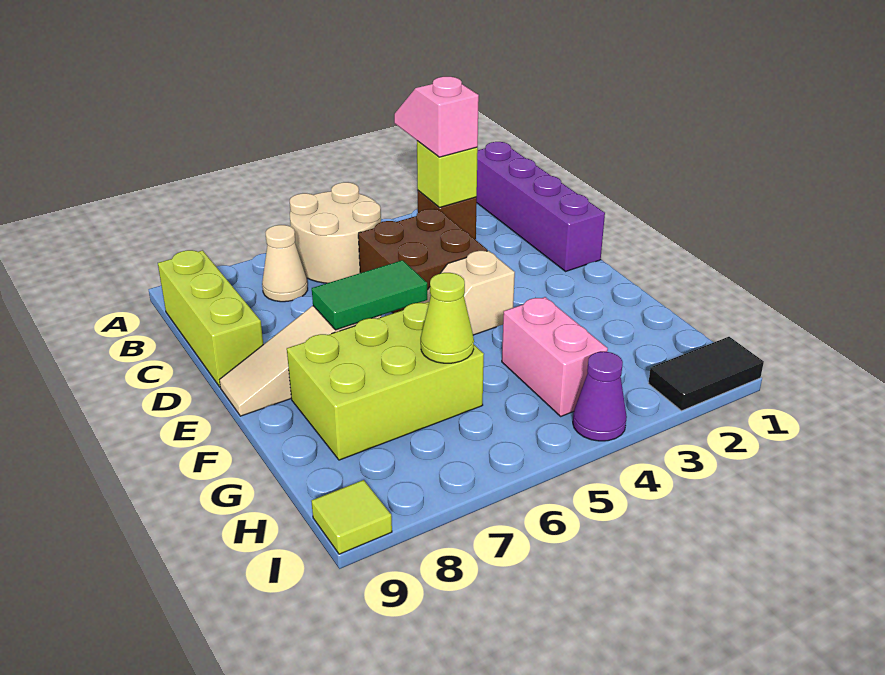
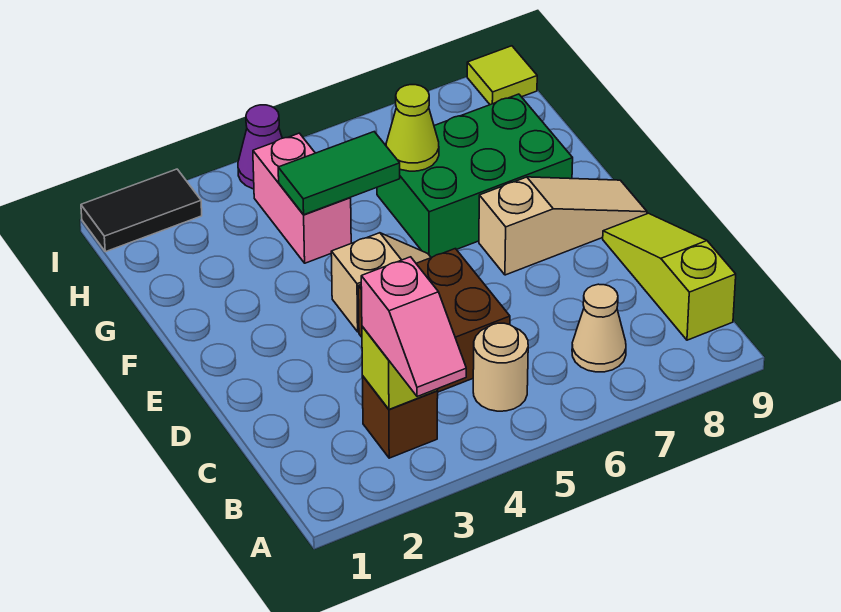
purple 1x4 brick [477,142,605,271] -> none
tan 2x2 round brick [290,182,381,283] -> tan 1x1 round brick [473,323,528,411]
lime 1x3 brick [158,250,263,387] -> lime 1x3 slope [603,213,736,340]
green 1x2 tile [312,260,427,330] -> green 1x2 tile moved to [278,132,400,215]
lime 2x3 brick [287,302,484,460] -> green 2x3 brick [377,94,573,258]

